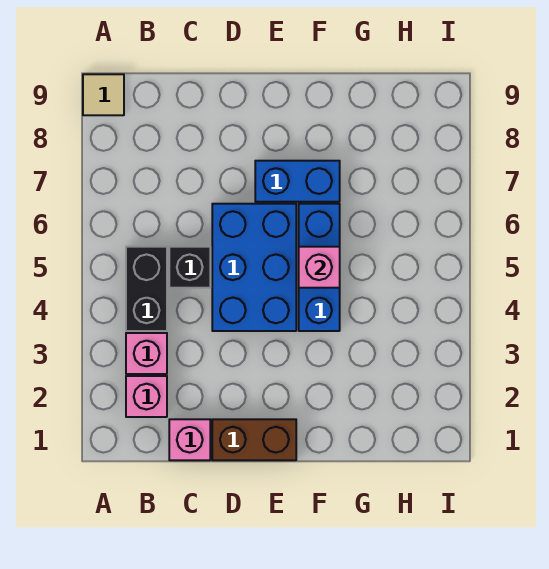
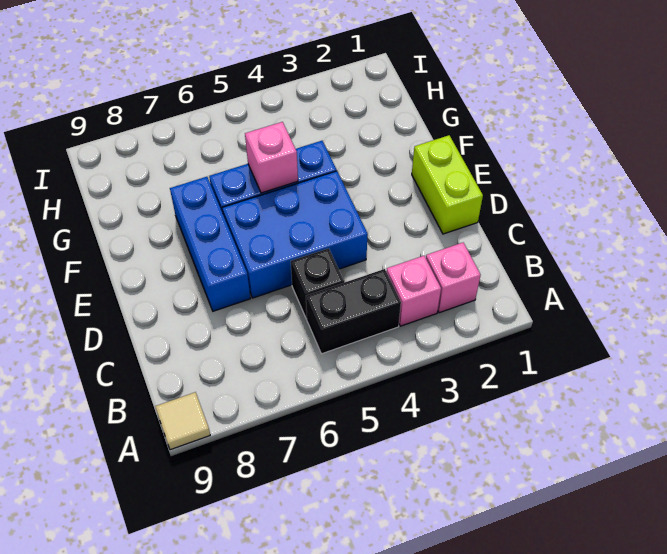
pink 1x1 brick [169,419,210,460] -> none
brown 1x2 brick [212,419,296,460] -> lime 1x2 brick [412,135,483,234]
blue 1x2 brick [255,161,340,202] -> blue 1x3 brick [170,177,250,311]

